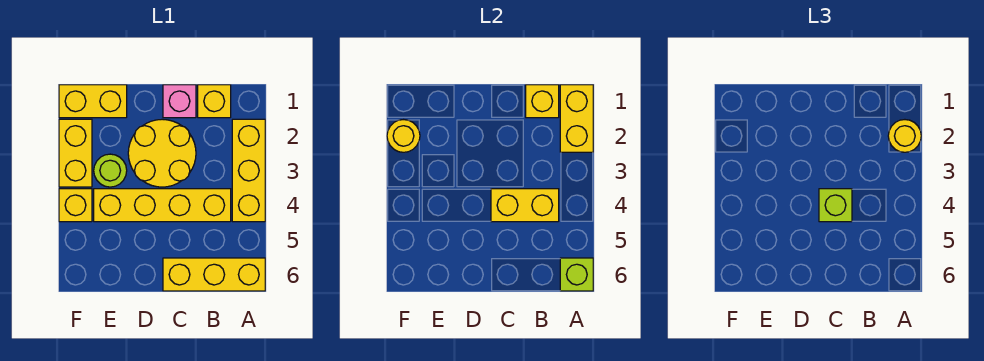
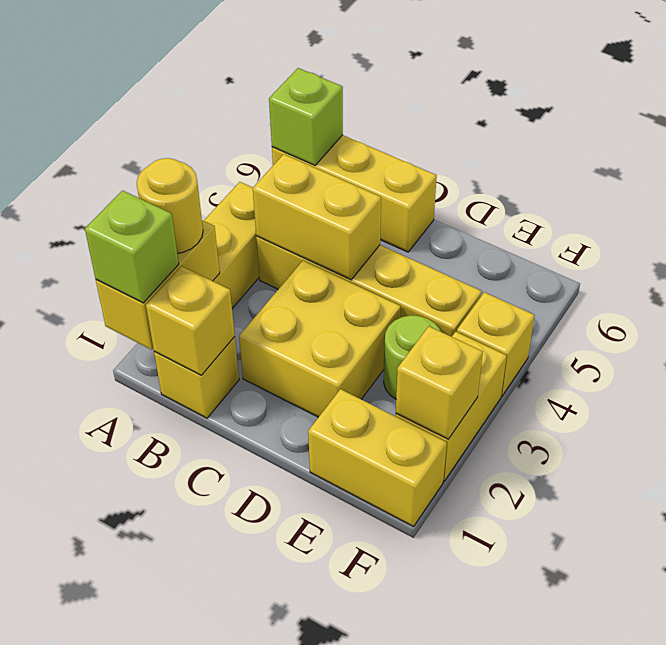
pink 1x1 brick [163,85,196,118] -> none
yellow 2x2 round brick [128,119,196,187] -> yellow 2x2 brick [239,261,401,417]
lime 1x1 brick [819,189,852,222] -> lime 1x1 brick moved to [85,191,179,303]
yellow 1x1 round brick [387,120,420,152] -> yellow 1x1 brick [396,326,483,439]

